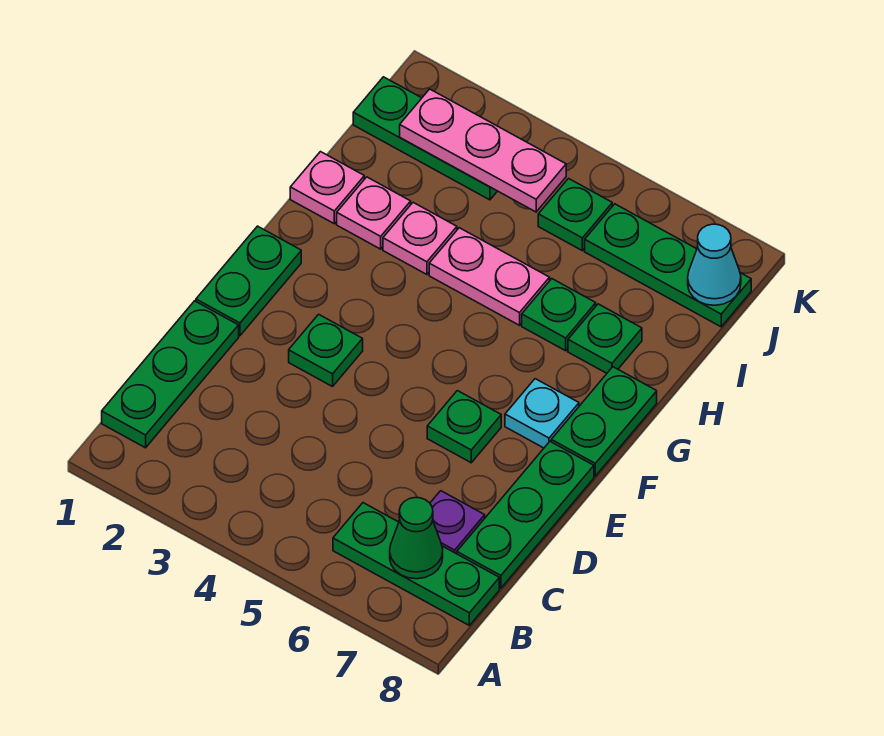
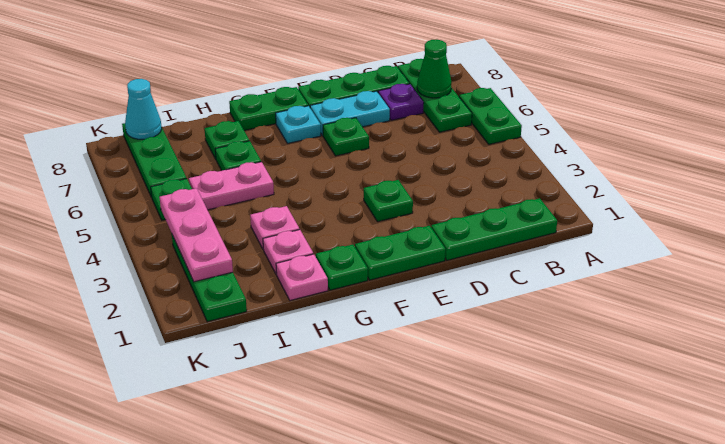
none -> green 1x2 plate [459,88,522,144]
none -> cyan 1x2 plate [310,91,390,135]
none -> green 1x1 plate [316,245,368,290]
pink 1x2 plate [429,228,550,325] -> pink 1x2 plate turned to [189,162,274,210]

